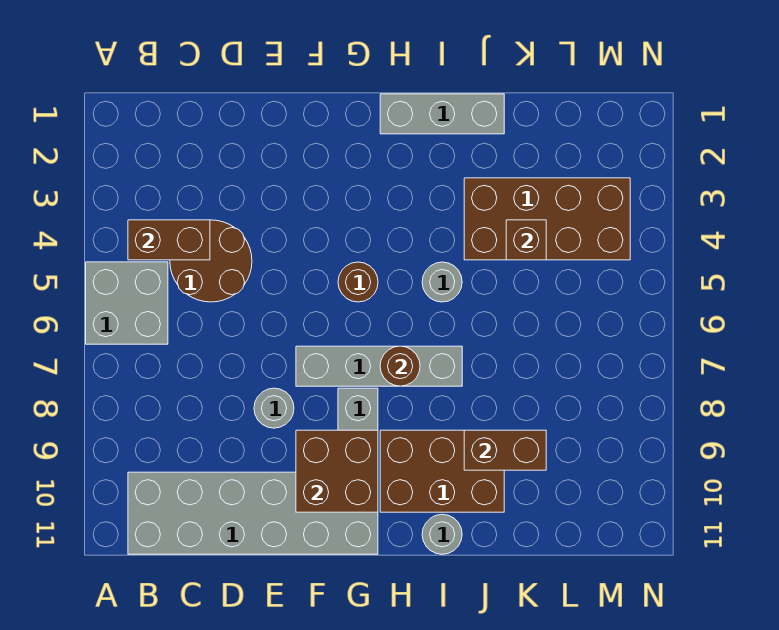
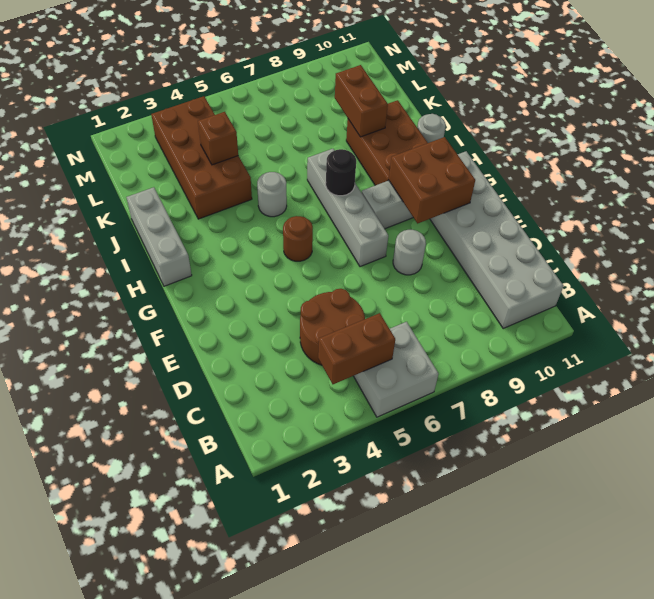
brown 1x2 brick [128,220,210,260] -> brown 1x2 brick turned to [318,313,395,384]
brown 1x1 round brick [380,346,420,386] -> black 1x1 round brick [326,149,356,196]

